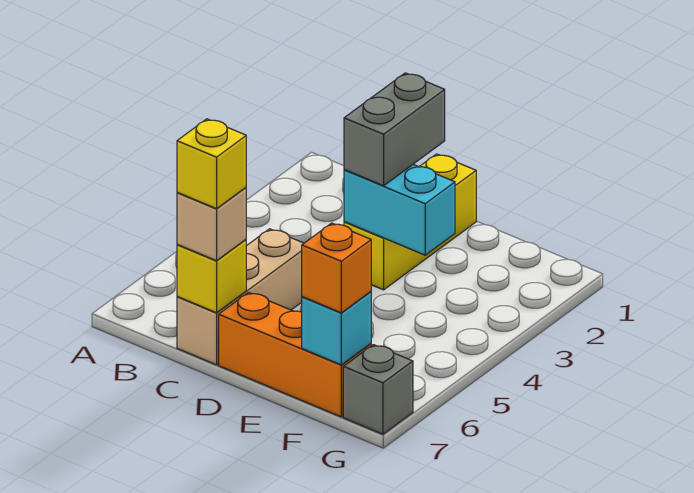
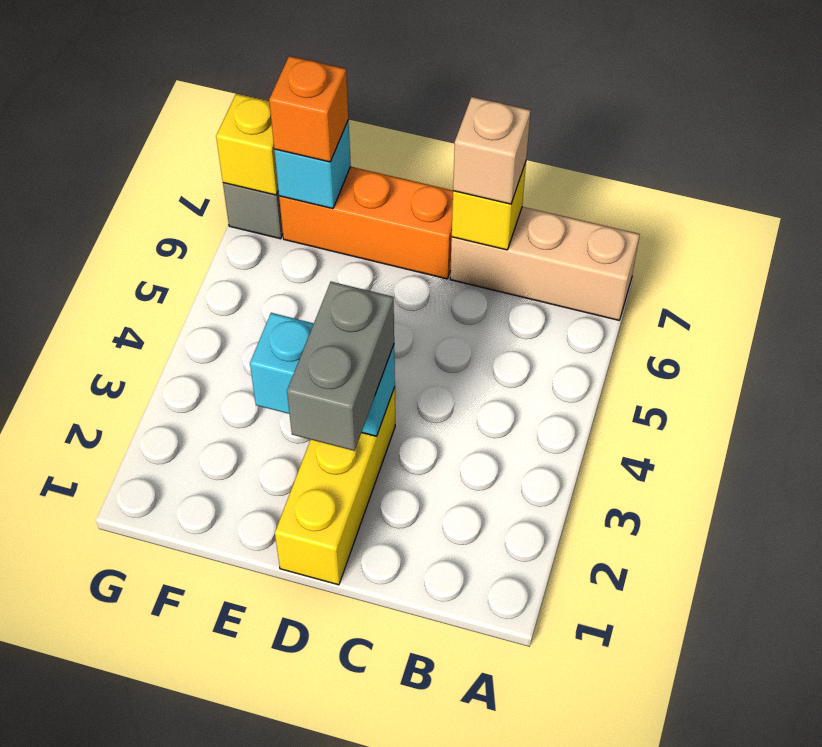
tan 1x3 brick [177,229,304,365] -> tan 1x3 brick turned to [450,207,640,320]
yellow 1x1 brick [177,119,246,209] -> yellow 1x1 brick moved to [216,94,278,195]

